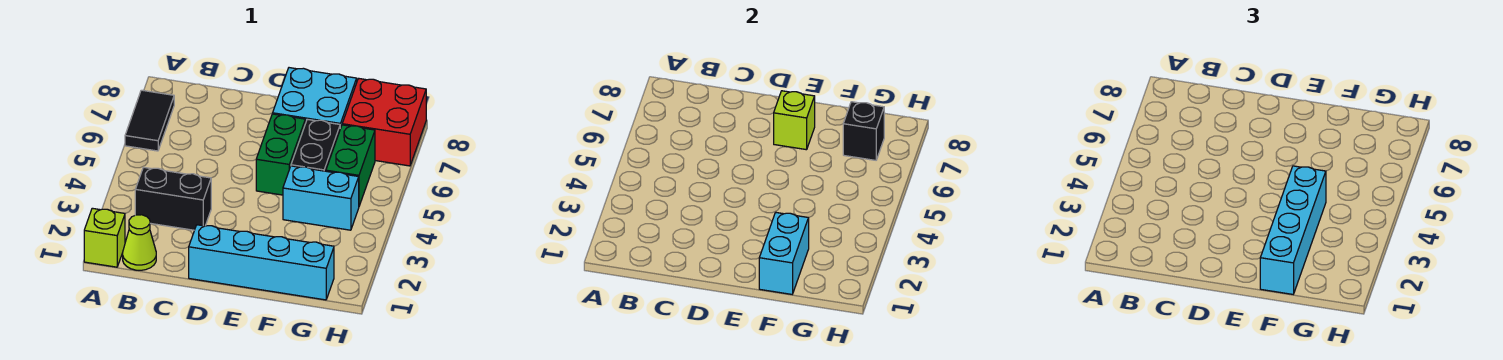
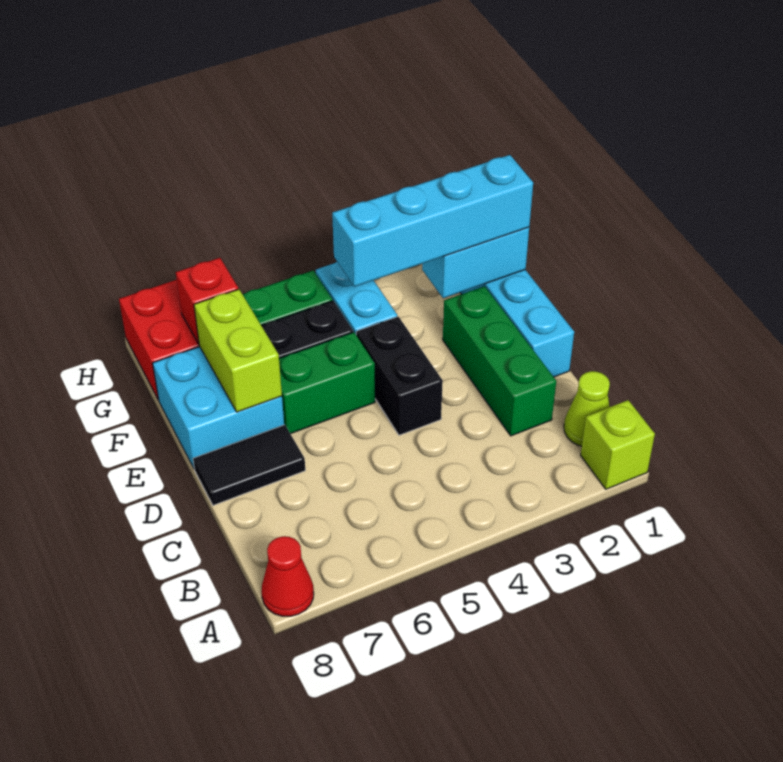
black 1x2 tile [125,90,174,151] -> black 1x2 tile moved to [193,425,305,505]
none -> red 1x1 cone [261,536,314,616]
black 1x2 brick [135,167,211,230] -> black 1x2 brick moved to [356,317,443,435]
none -> green 1x3 brick [443,286,556,436]
lime 1x1 brick [774,91,815,150] -> lime 1x2 brick [194,289,282,412]
black 1x1 brick [843,102,884,160] -> red 1x1 brick [176,258,238,344]

